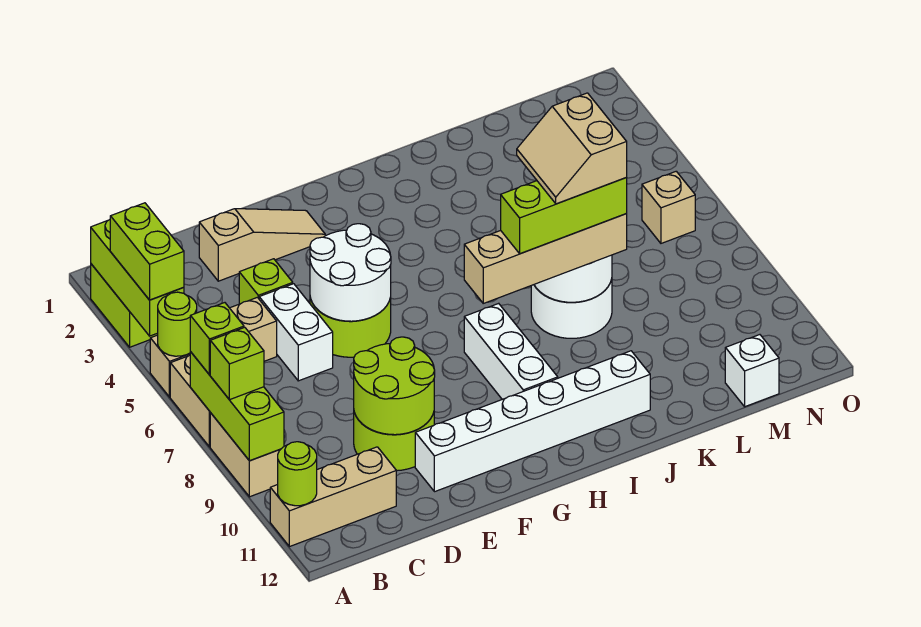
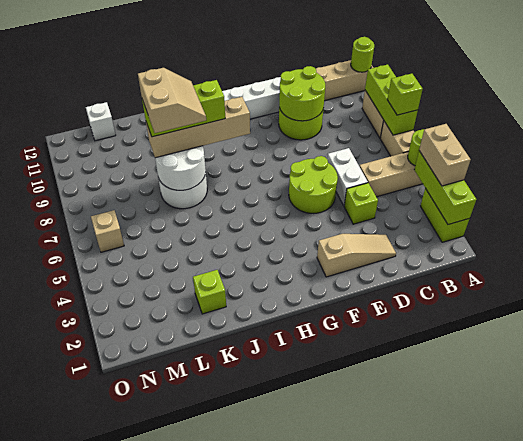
lime 1x2 brick [110,203,184,300] -> tan 1x2 brick [419,124,471,186]
lime 1x1 brick [210,327,264,400] -> lime 1x1 brick moved to [193,270,226,314]
tan 1x3 slope [199,209,325,281] -> tan 1x3 slope turned to [317,234,396,277]
white 2x2 round brick [310,224,391,321] -> none
white 1x3 brick [464,303,558,399] -> none

